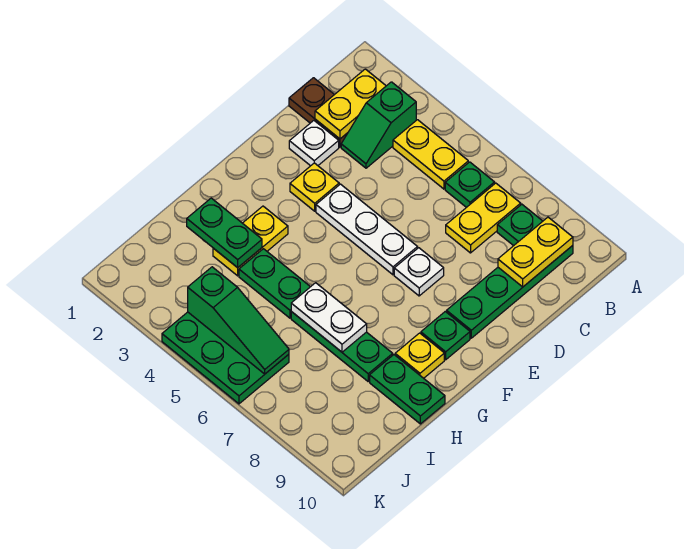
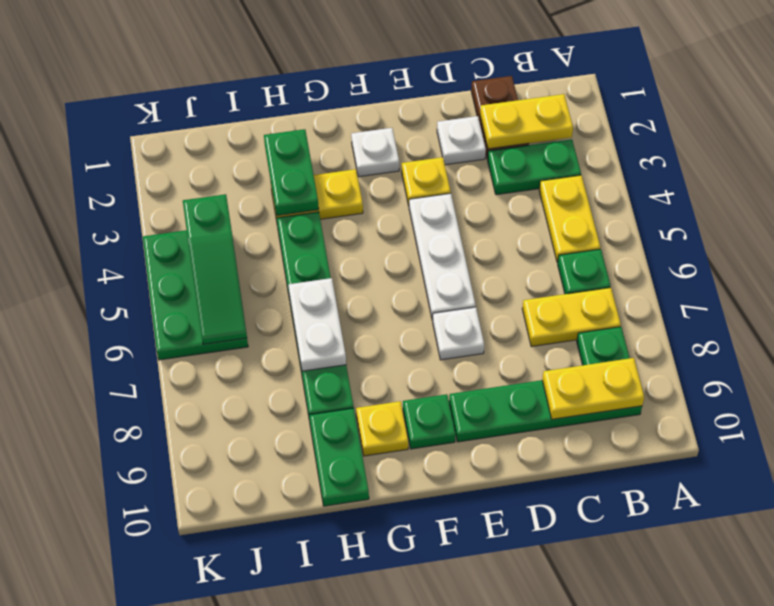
green 1x2 slope [341,82,416,168] -> green 1x2 plate [488,139,581,195]
none -> white 1x1 plate [351,128,399,177]

